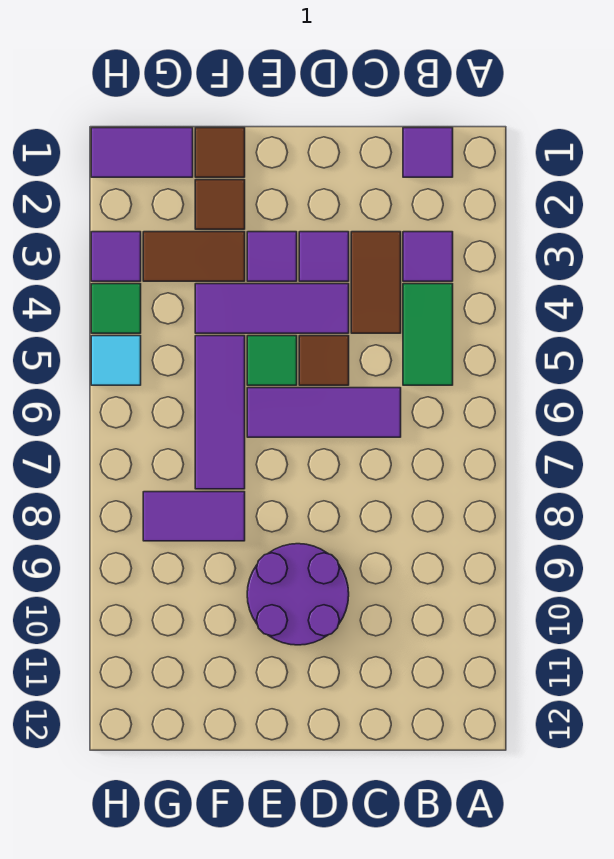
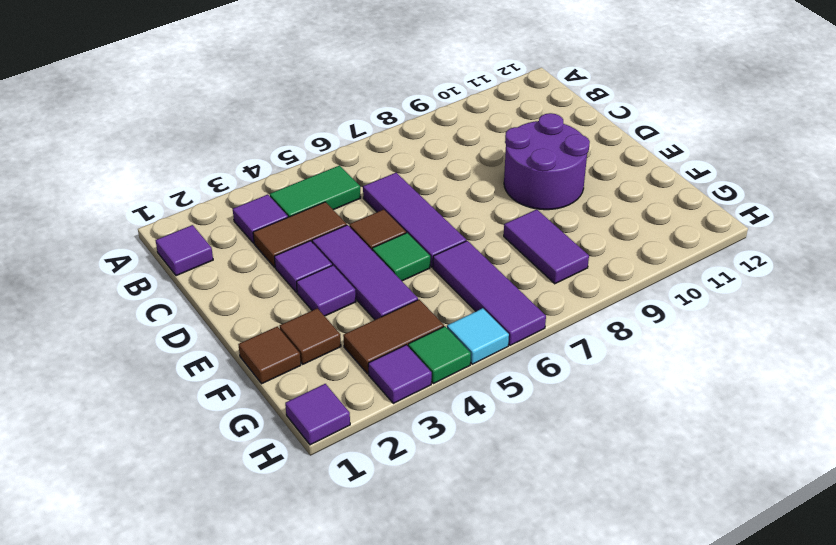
brown 1x2 tile [143,232,245,281] -> brown 1x2 tile turned to [343,300,444,374]
purple 1x3 tile [195,336,245,489] -> purple 1x3 tile turned to [433,241,546,345]
purple 1x2 tile [91,128,193,177] -> purple 1x1 tile [285,384,350,445]

